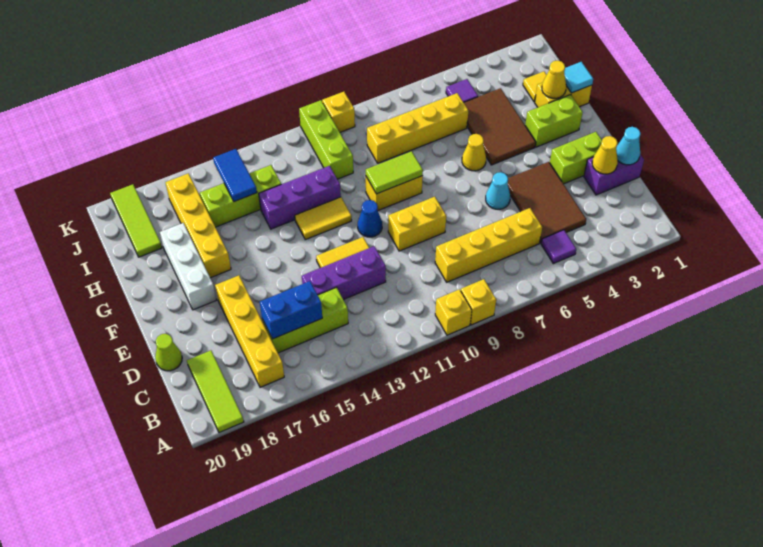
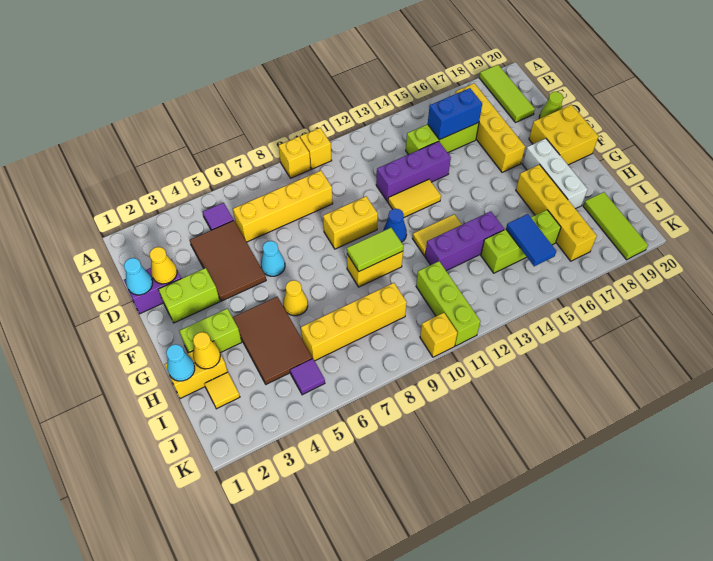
none -> yellow 2x2 brick [529,105,599,165]
cyan 1x1 tile [564,62,593,93] -> cyan 1x1 cone [166,344,195,381]

